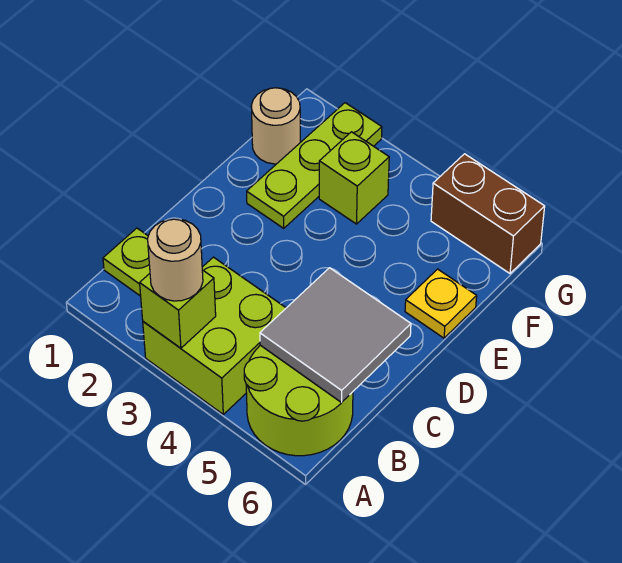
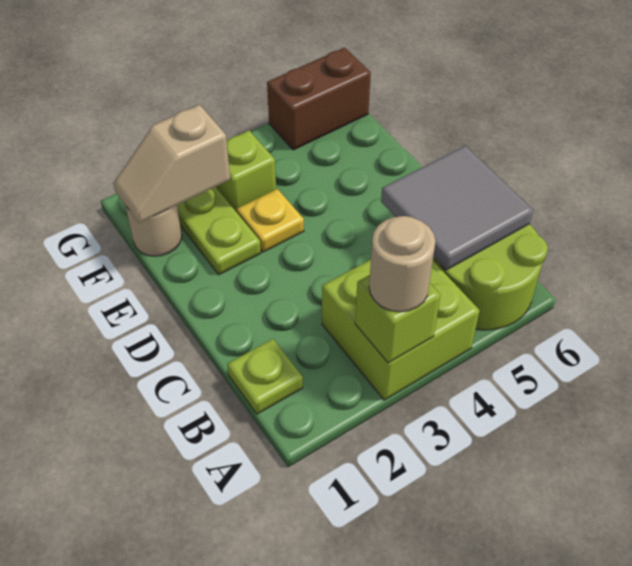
yellow 1x1 plate [405,269,477,338] -> yellow 1x1 plate moved to [237,189,304,252]
none -> tan 1x2 slope [113,105,230,223]

